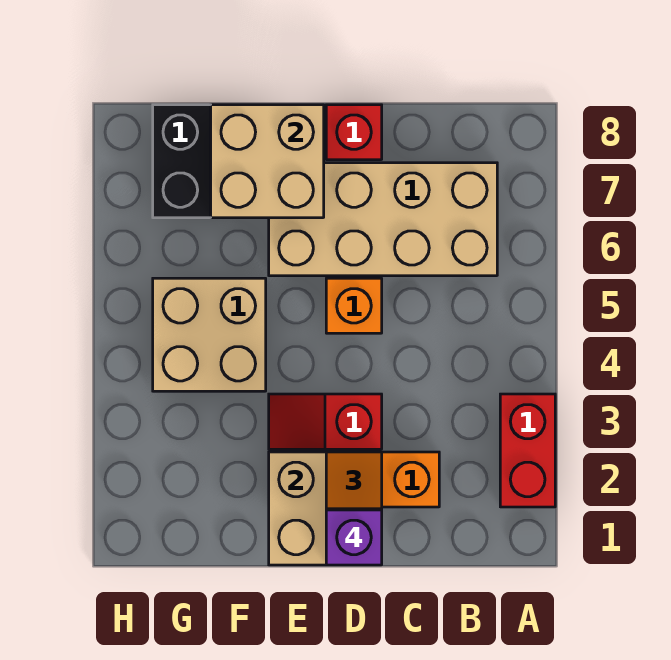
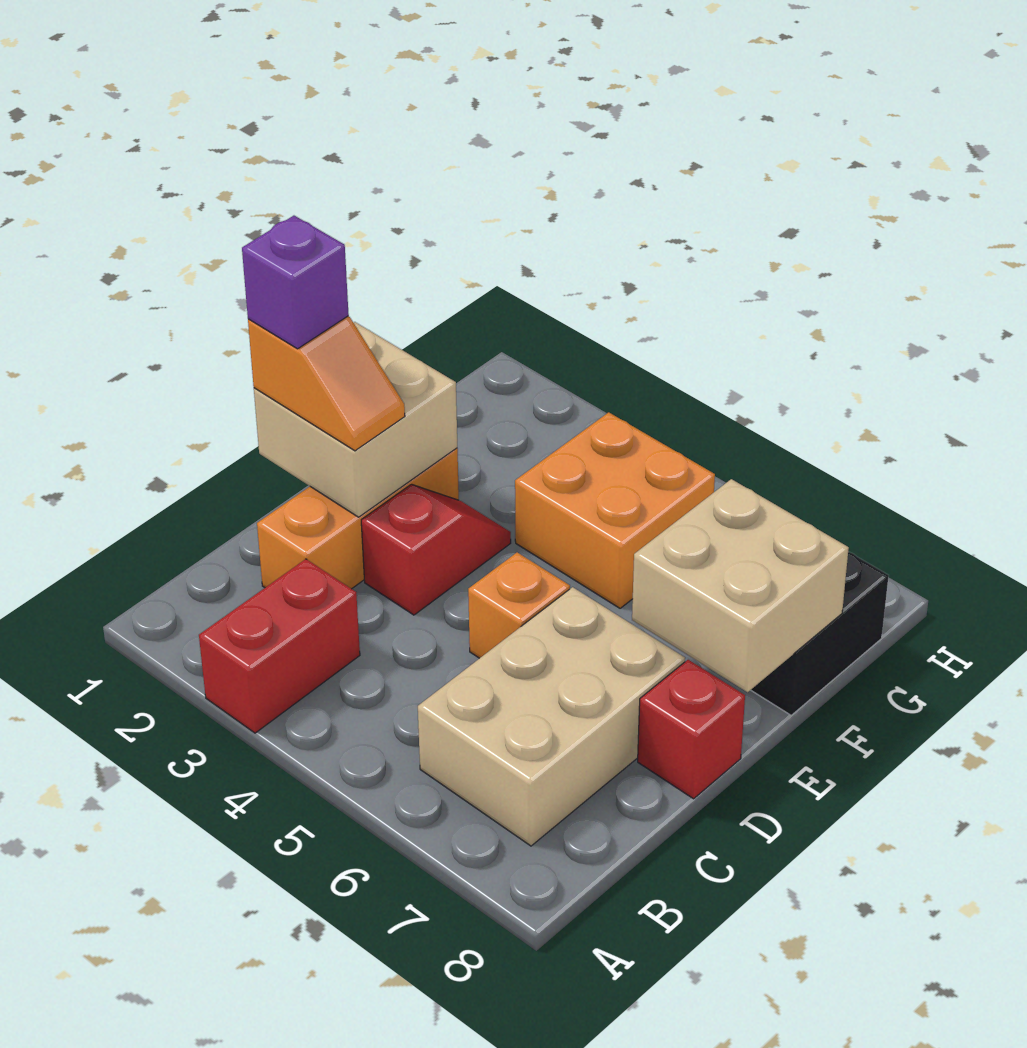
red 1x2 brick [500,394,555,507] -> red 1x2 brick turned to [199,559,360,733]
tan 2x4 brick [269,163,497,276] -> tan 2x3 brick [418,587,685,846]
tan 2x2 brick [153,278,266,391] -> orange 2x2 brick [515,412,715,608]

